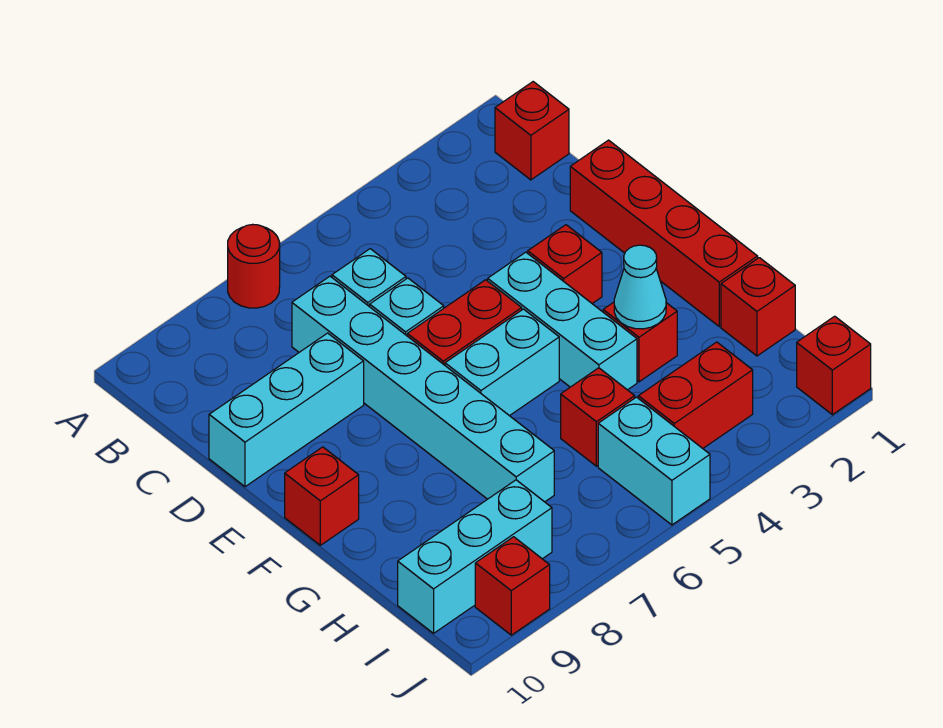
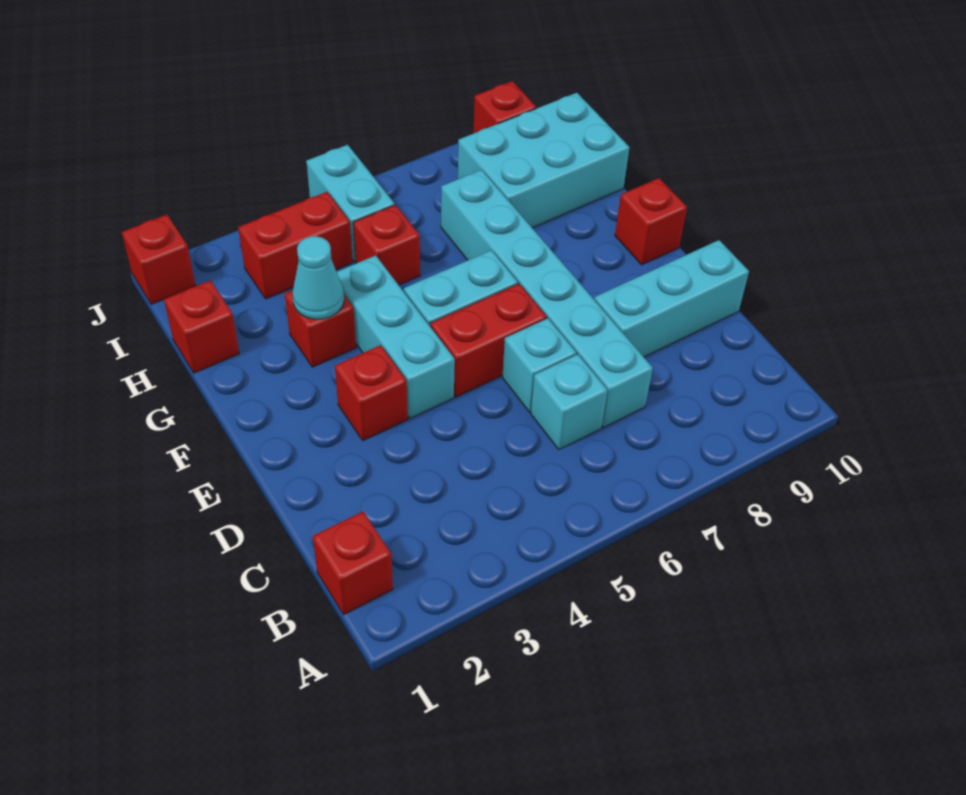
red 1x1 round brick [228,224,280,308] -> none
red 1x4 brick [570,140,758,327] -> none
cyan 1x3 brick [398,480,552,633] -> cyan 2x3 brick [458,93,629,228]

